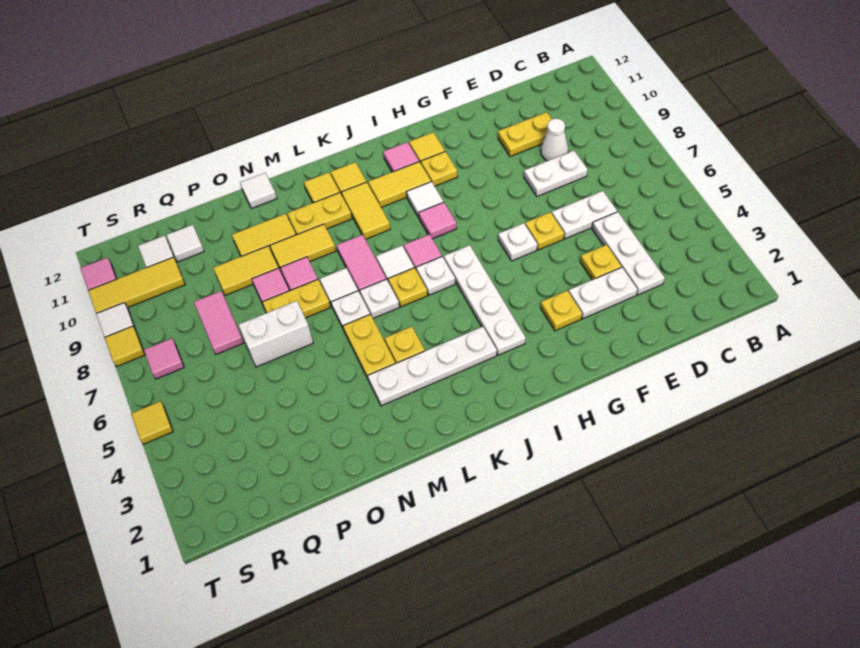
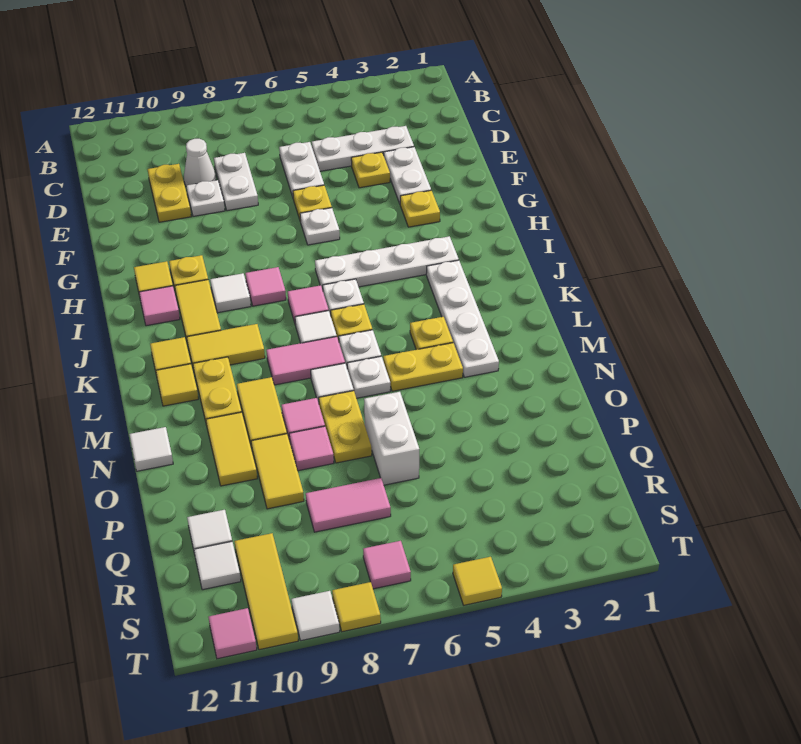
none -> white 1x1 plate [186,180,225,216]

